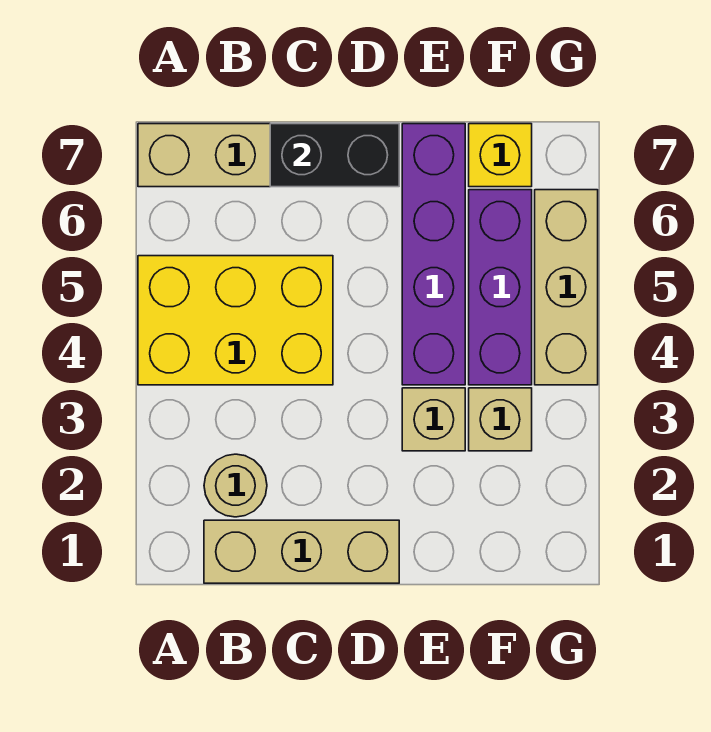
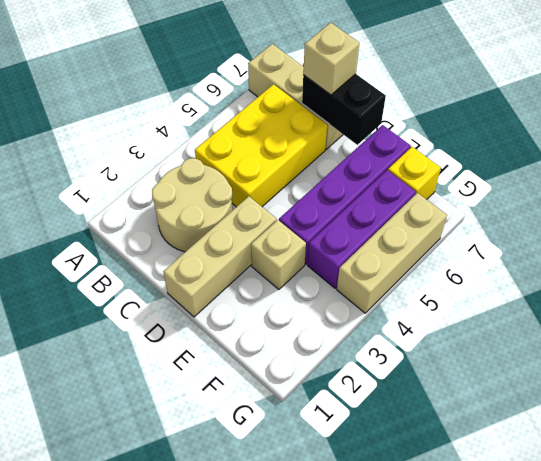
yellow 2x3 brick [138,256,333,385] -> yellow 2x3 brick turned to [195,84,327,207]
tan 1x3 brick [204,520,399,583] -> tan 1x3 brick turned to [163,196,276,317]
tan 1x1 round brick [204,454,267,517] -> tan 2x2 round brick [152,158,232,252]
tan 1x1 brick [469,388,532,451] -> tan 1x1 brick moved to [303,22,360,95]

